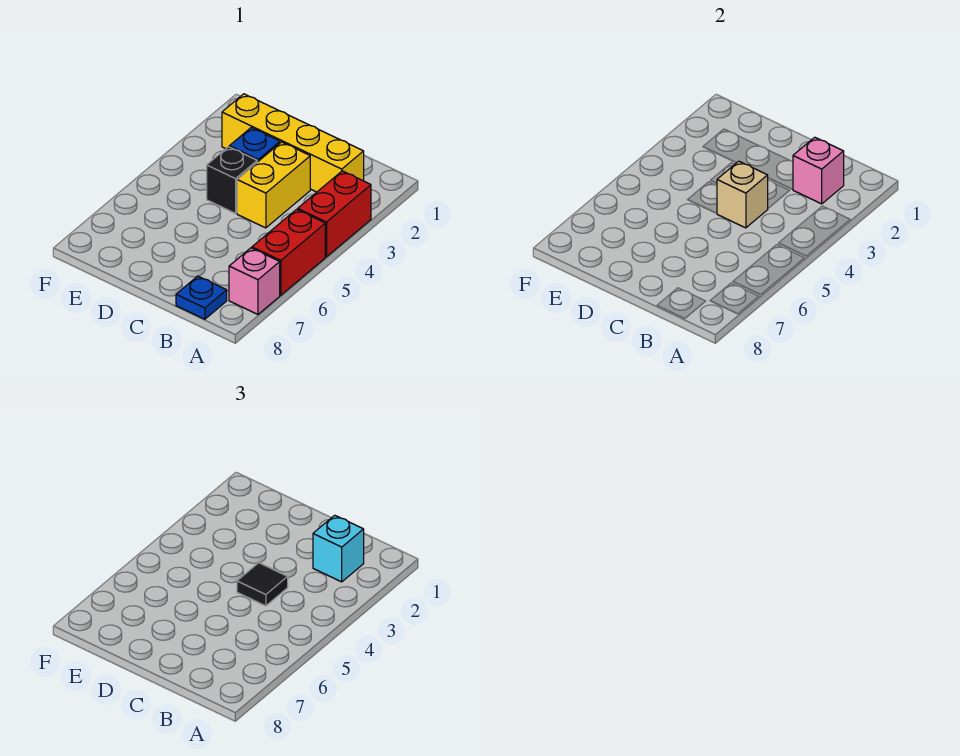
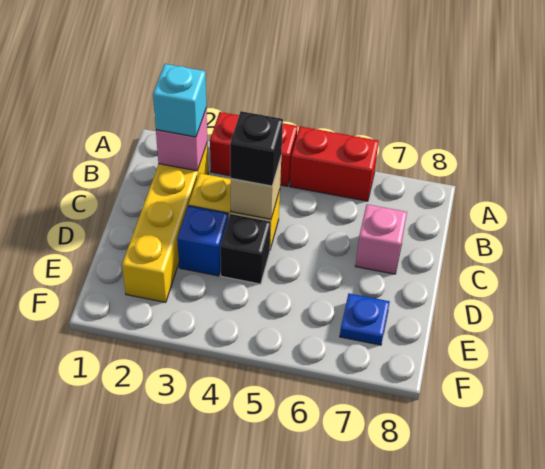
pink 1x1 brick [229,248,280,314] -> pink 1x1 brick moved to [356,204,407,274]
blue 1x1 plate [176,276,227,319] -> blue 1x1 plate moved to [340,293,390,345]
black 1x1 tile [237,563,288,606] -> black 1x1 brick [230,111,283,186]

